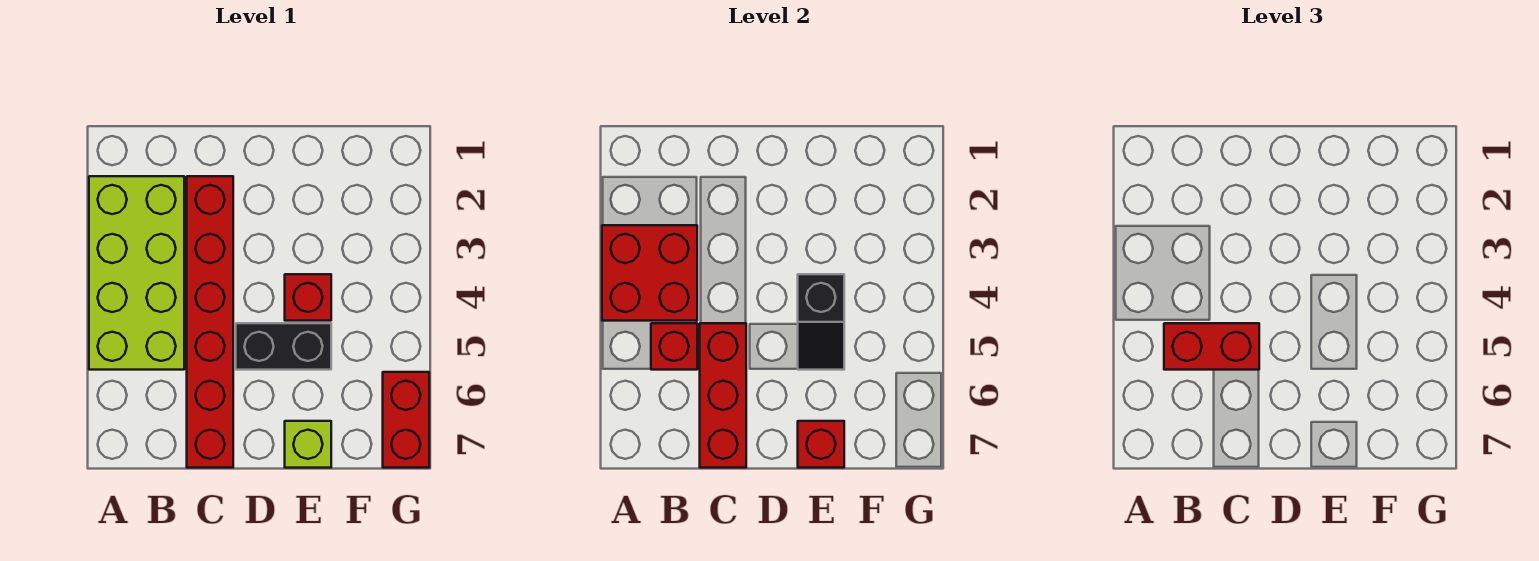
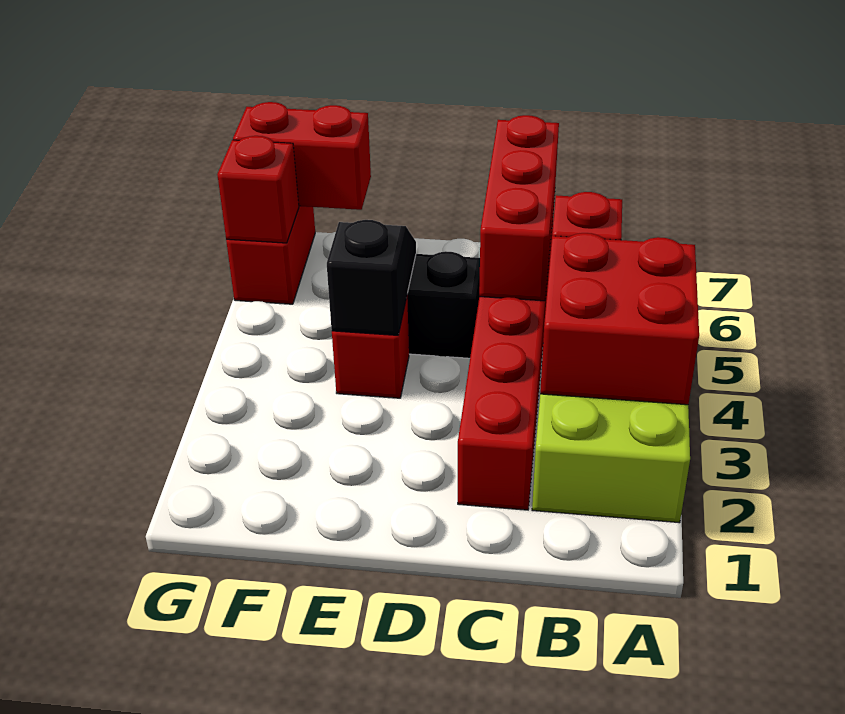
red 1x2 brick [1164,323,1259,370] -> red 1x2 brick moved to [233,102,371,210]
lime 1x1 brick [285,421,331,468] -> none
red 1x1 brick [798,421,844,468] -> red 1x1 brick moved to [217,136,299,243]

